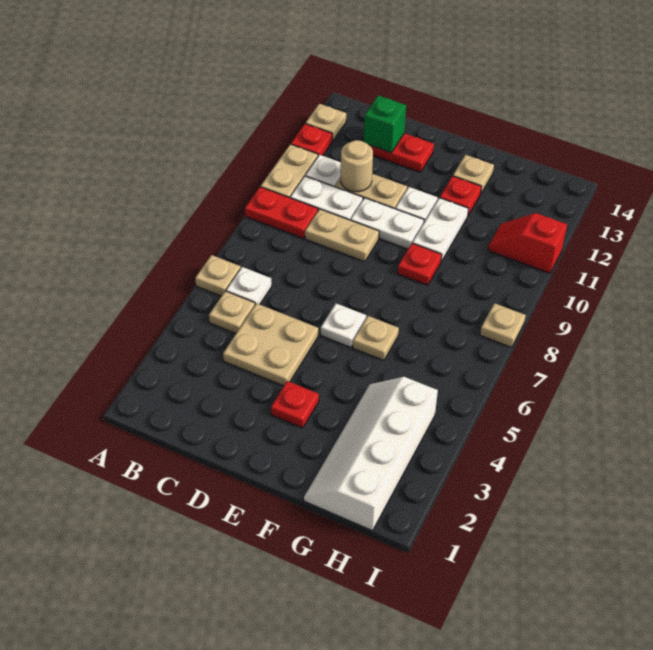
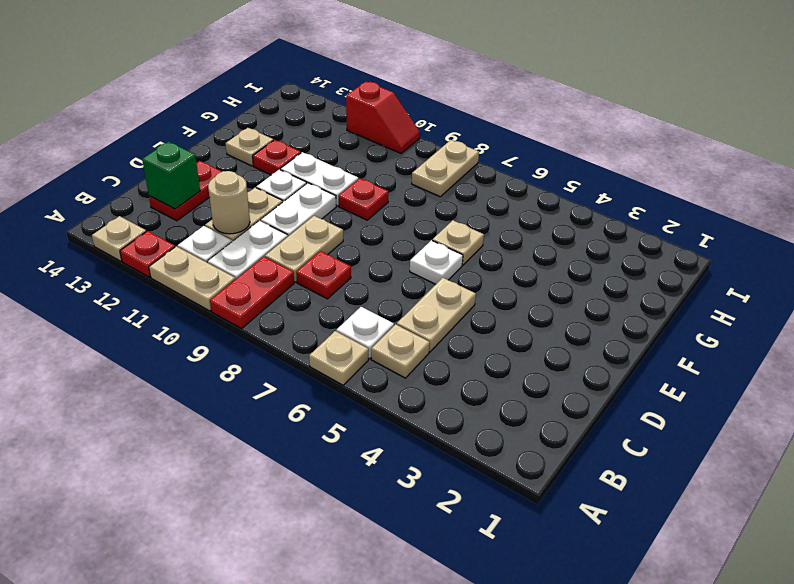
tan 2x2 plate [223,303,318,386] -> tan 1x2 plate [397,278,476,352]
red 1x1 plate [271,381,319,428] -> red 1x1 plate moved to [296,251,351,299]
white 2x4 slope [304,377,438,531] -> none
red 1x2 slope [488,213,567,273] -> red 1x2 slope turned to [346,81,420,153]
tan 1x1 plate [480,303,526,347] -> tan 1x2 plate [412,140,479,197]

